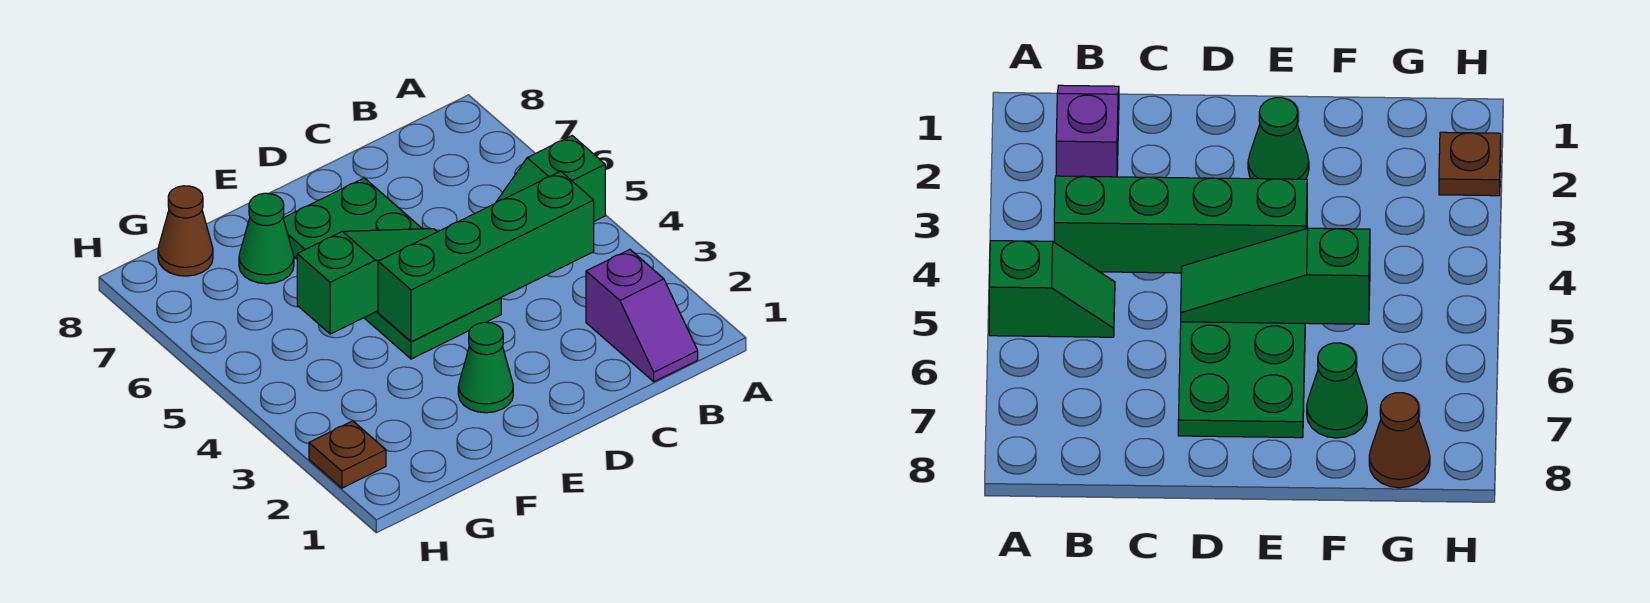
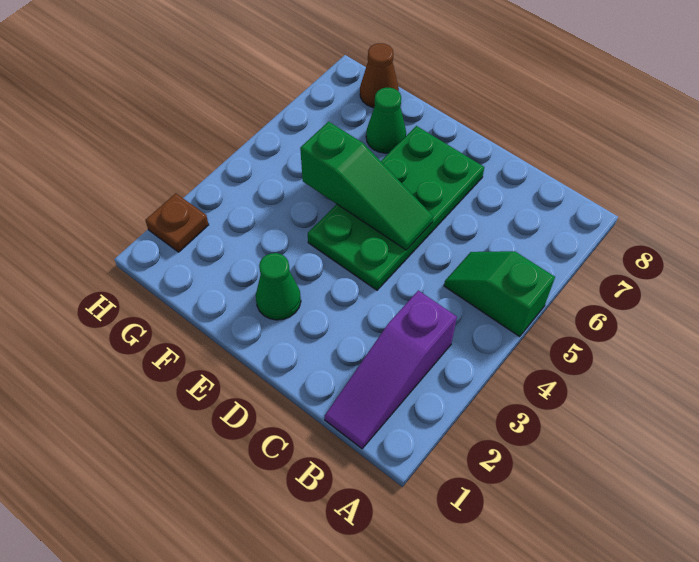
purple 1x2 slope [586,250,698,382] -> purple 1x3 slope [325,290,457,449]
green 1x4 brick [378,171,594,342] -> none

